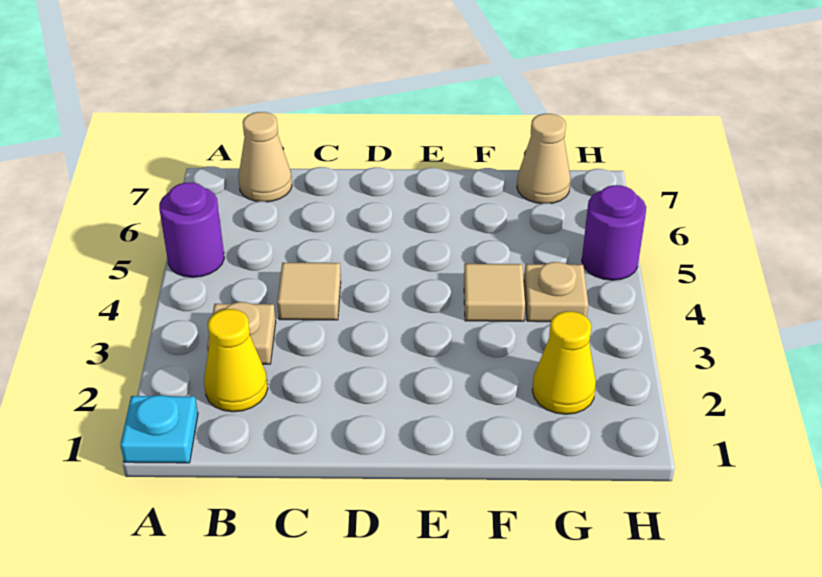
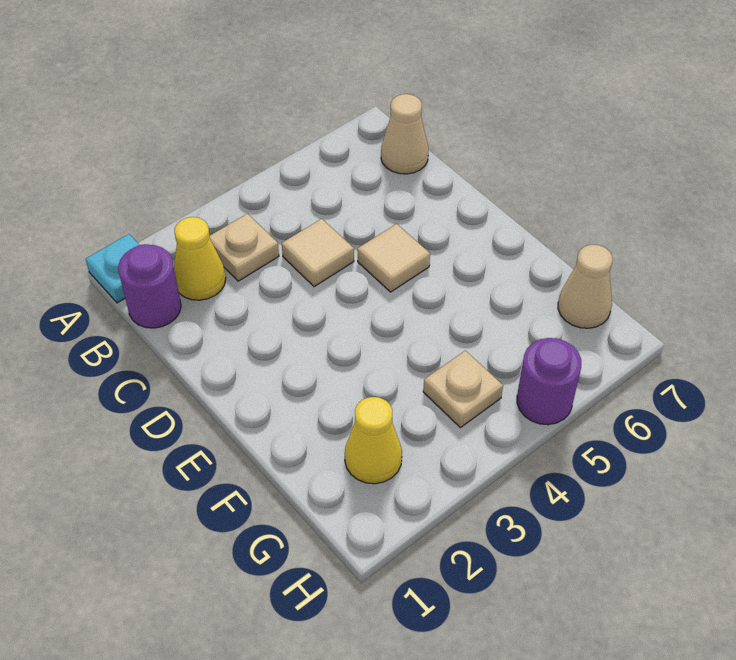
purple 1x1 round brick [159,183,224,277] -> purple 1x1 round brick moved to [118,244,181,328]
tan 1x1 tile [464,264,525,321] -> tan 1x1 tile moved to [357,224,430,292]

